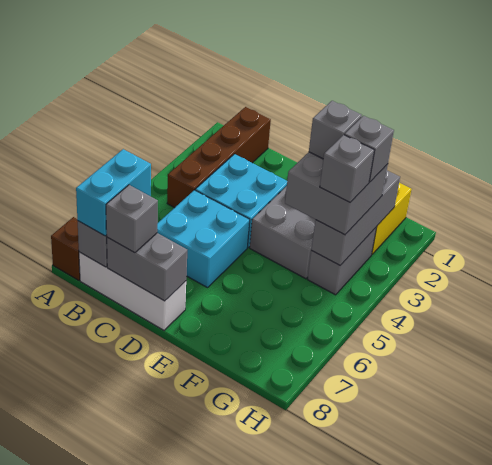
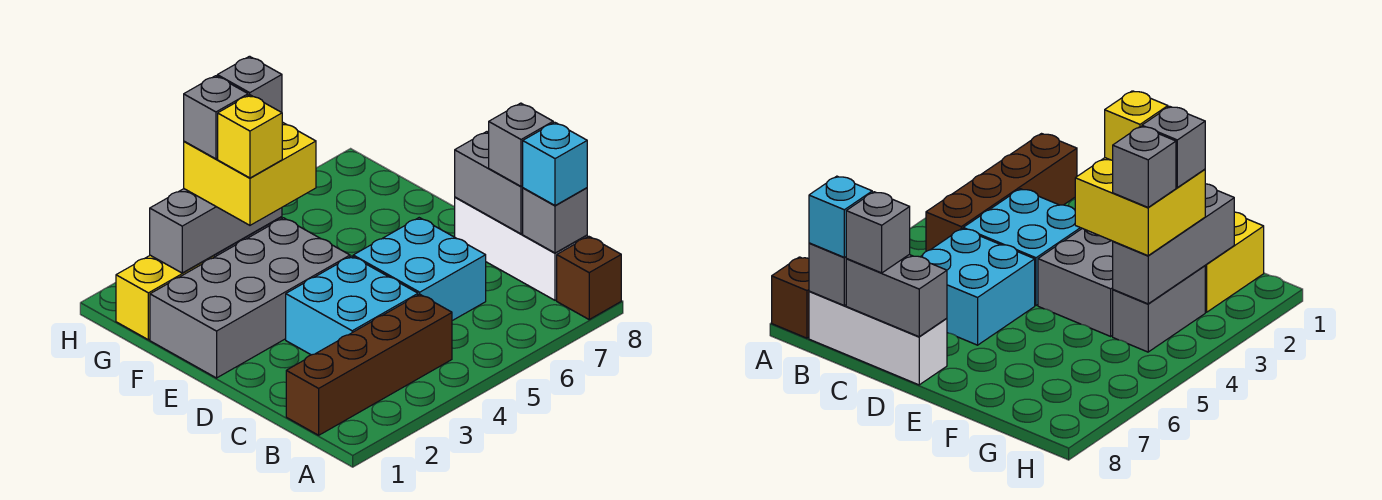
cyan 1x2 brick [76,149,151,236] -> cyan 1x1 brick [523,122,587,206]
grey 2x2 brick [285,152,388,235] -> yellow 2x2 brick [184,122,316,225]
grey 1x1 brick [309,101,362,159] -> yellow 1x1 brick [218,95,282,178]

